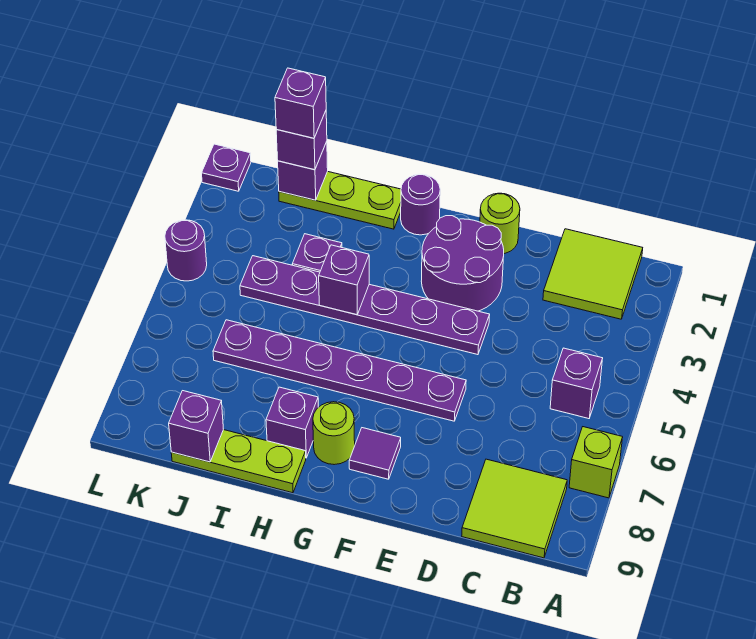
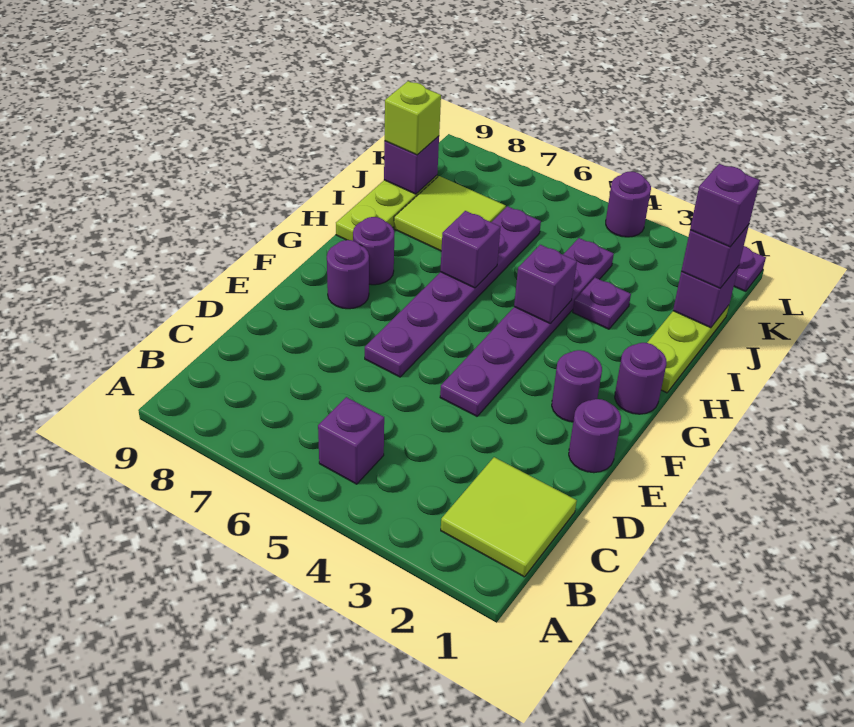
lime 1x1 brick [569,427,623,498] -> lime 1x1 brick moved to [385,81,441,155]
lime 2x2 tile [462,459,567,558] -> lime 2x2 tile moved to [394,176,506,251]
lime 1x1 round brick [480,193,520,254] -> purple 1x1 round brick [569,399,621,473]
purple 2x2 round brick [421,216,504,311] -> purple 1x1 round brick [552,350,602,422]
purple 1x1 tile [349,428,401,479] -> purple 1x1 round brick [327,240,369,309]
lime 1x1 round brick [313,402,355,465] -> purple 1x1 round brick [353,217,394,285]
purple 1x1 brick [266,387,318,458] -> purple 1x1 brick moved to [440,211,500,288]

